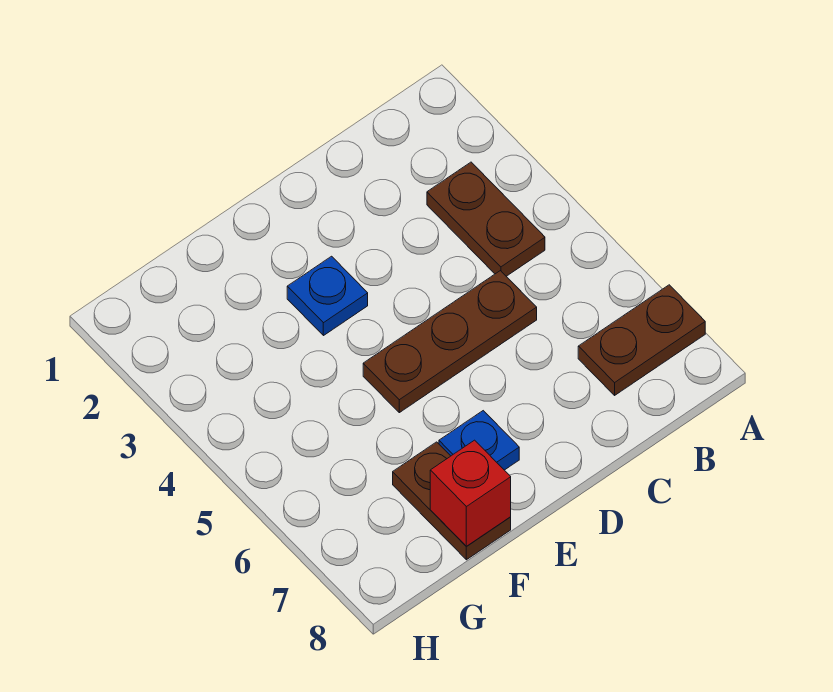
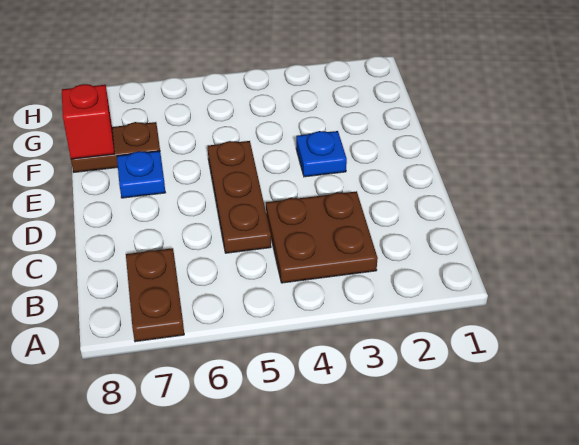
brown 1x2 plate [427,162,545,276] -> brown 2x2 plate [266,191,378,283]

